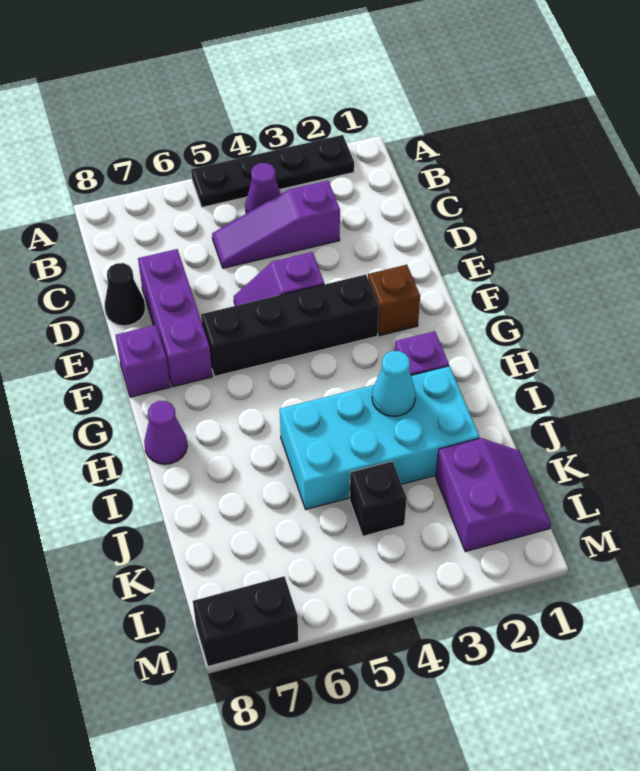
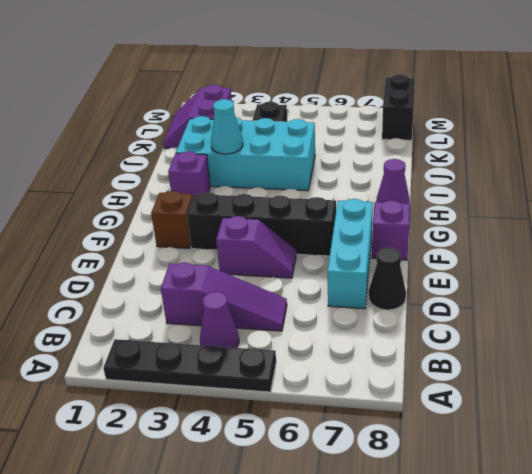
purple 1x3 brick [138,249,212,387] -> cyan 1x3 brick [328,199,373,309]
black 1x2 brick [193,576,298,666] -> black 1x2 brick turned to [382,74,415,140]

